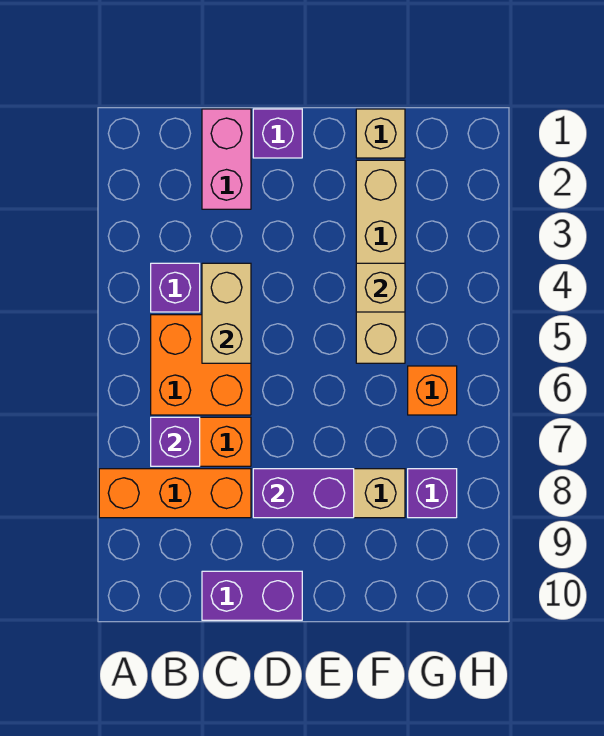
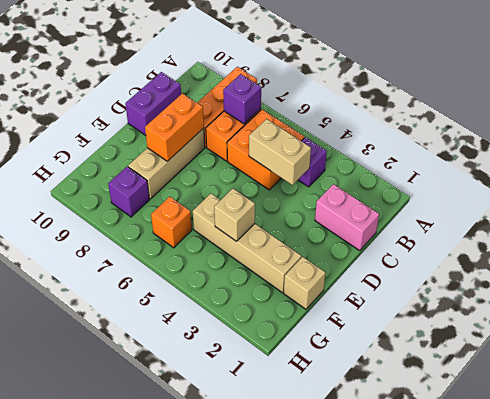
purple 1x1 brick [253,109,302,158] -> none
purple 1x2 brick [253,469,354,518] -> orange 1x2 brick [145,93,204,161]

